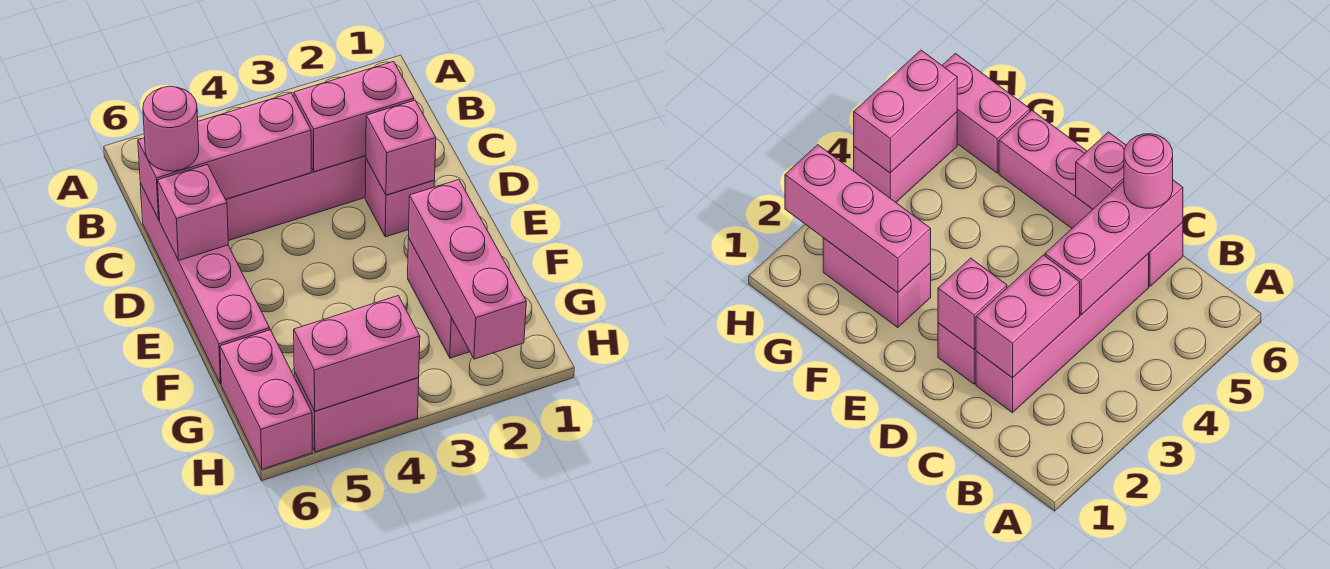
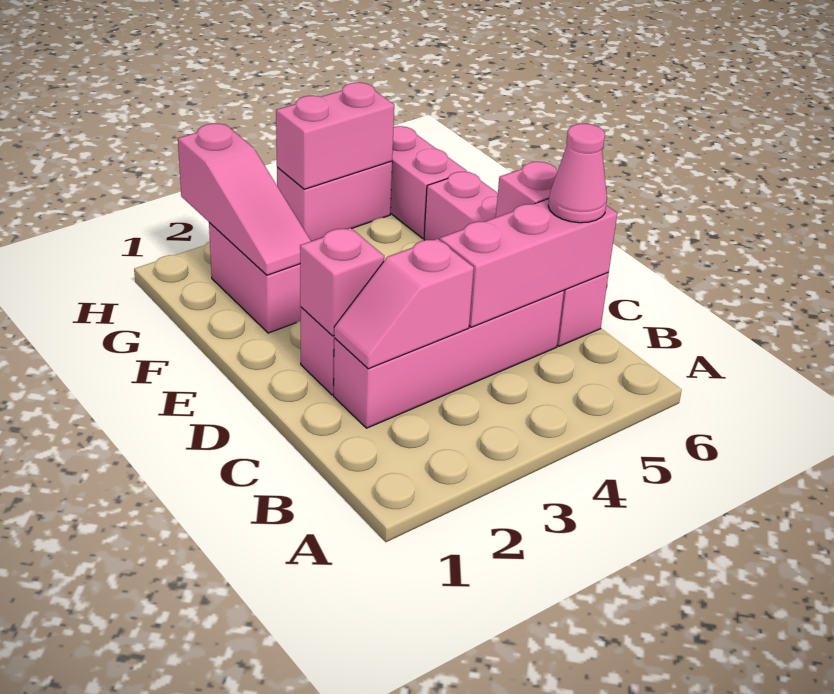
pink 1x2 brick [294,62,414,172] -> pink 1x2 slope [334,239,474,369]
pink 1x1 round brick [143,86,199,171] -> pink 1x1 cone [548,124,607,223]
pink 1x3 brick [409,180,526,359] -> pink 1x3 slope [178,123,311,275]

